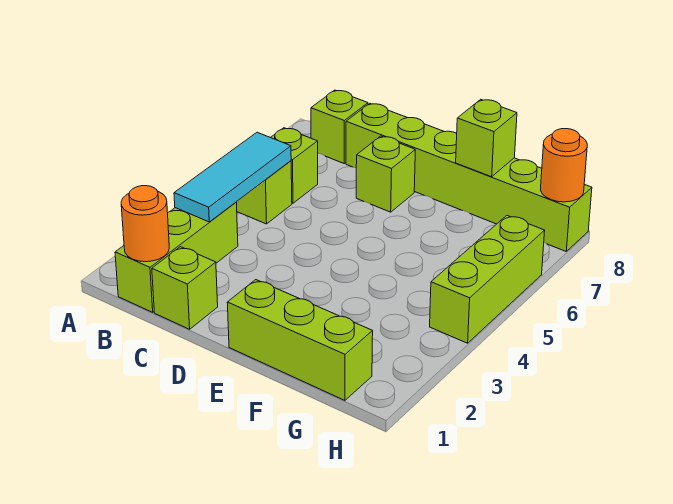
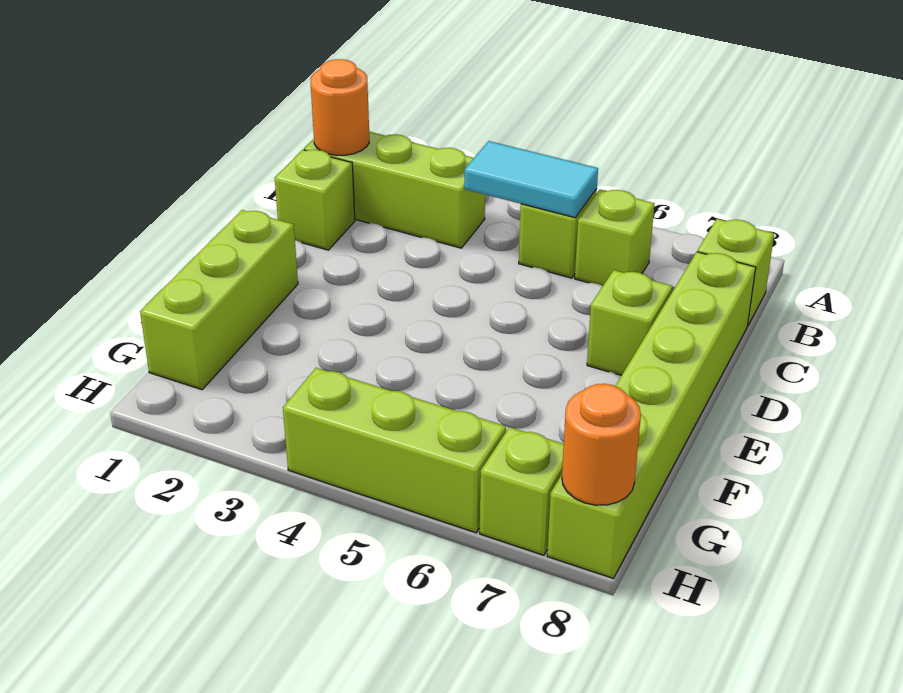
cyan 1x3 tile [174,132,291,222] -> cyan 1x2 tile [464,141,598,218]
lime 1x1 brick [456,99,517,177] -> lime 1x1 brick moved to [480,427,564,555]

